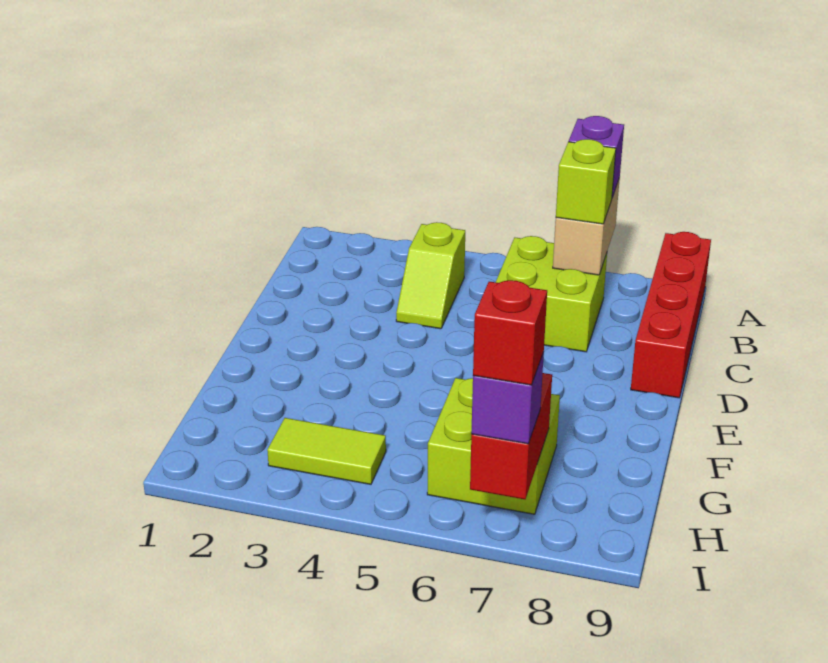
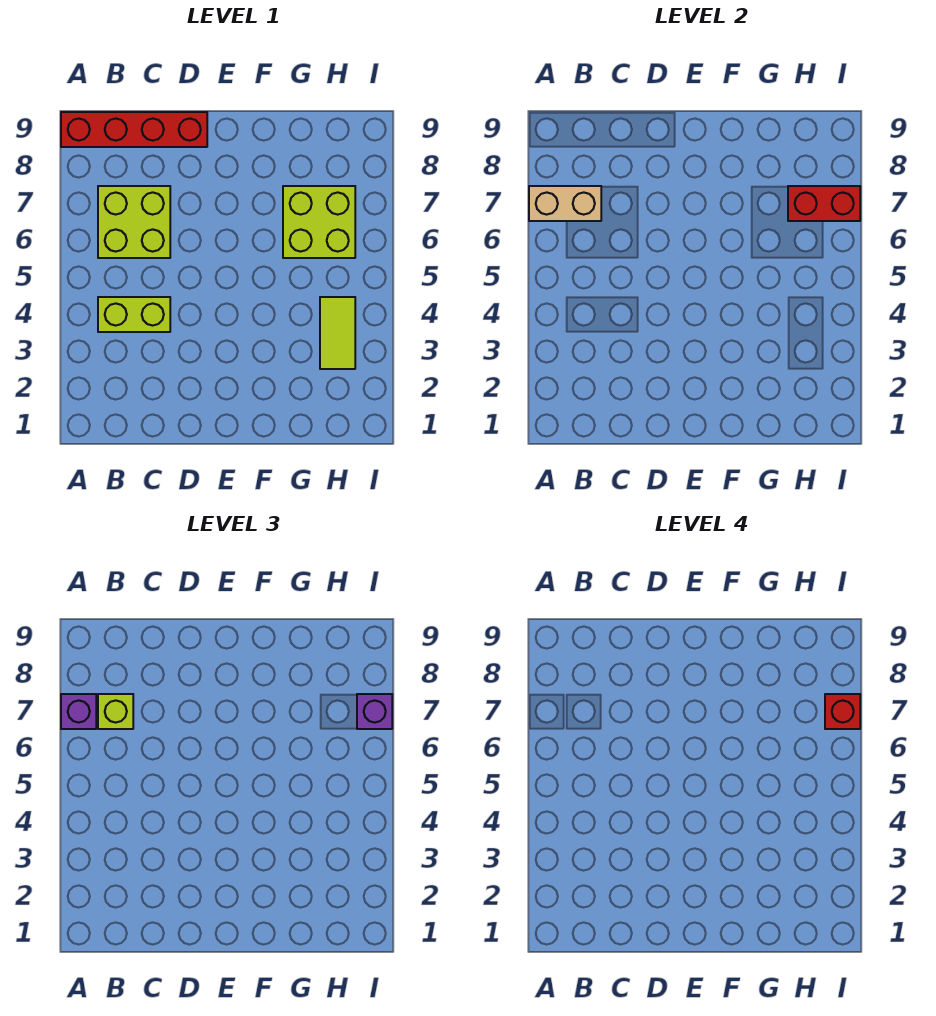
lime 1x2 slope [396,222,465,329] -> lime 1x2 brick [98,297,170,332]

